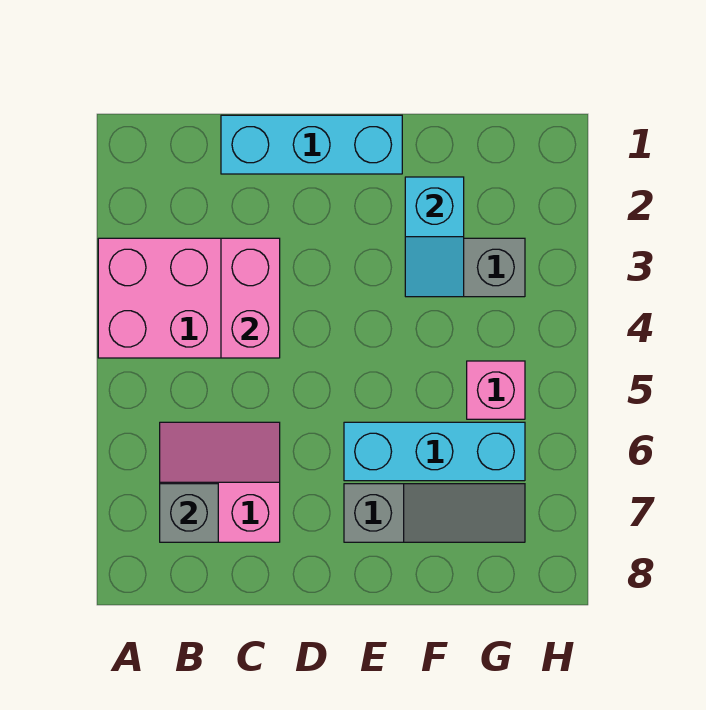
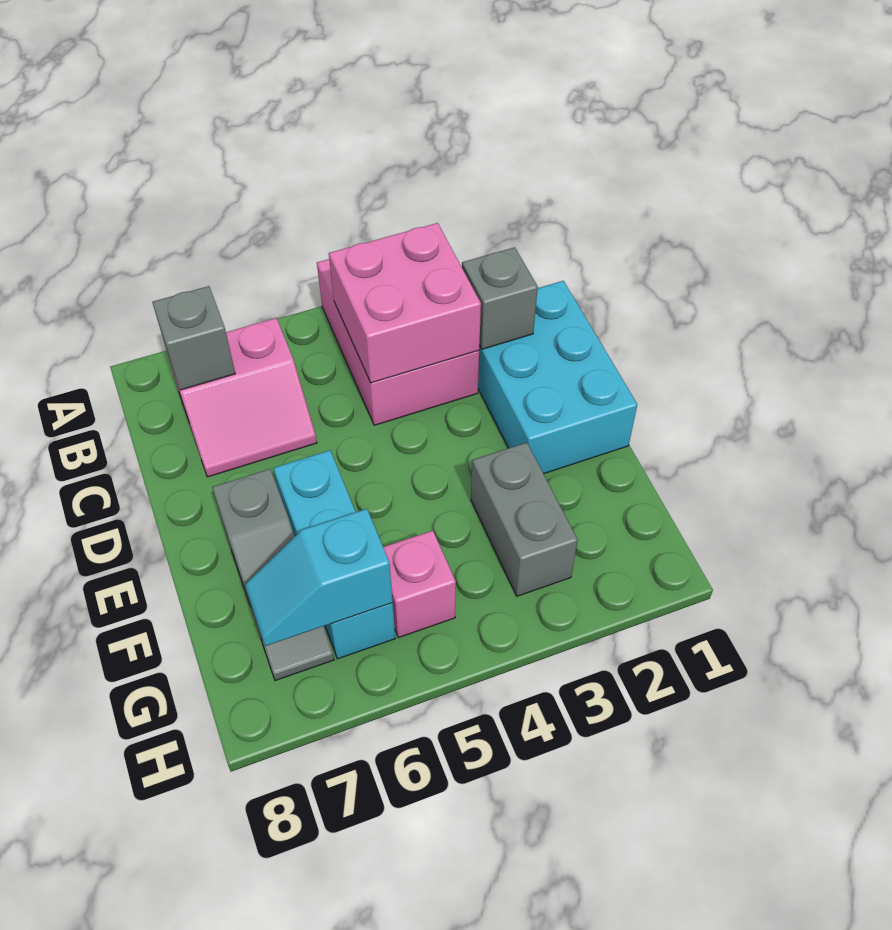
pink 2x2 slope [160,422,280,542] -> pink 2x2 slope turned to [169,318,317,477]
cyan 1x3 brick [221,115,402,174] -> cyan 2x3 brick [478,281,637,474]
none -> grey 1x1 brick [462,247,538,349]
pink 1x2 brick [221,238,280,358] -> pink 2x2 brick [329,223,481,383]
cyan 1x2 slope [405,177,464,297] -> cyan 1x2 slope moved to [245,509,393,646]

